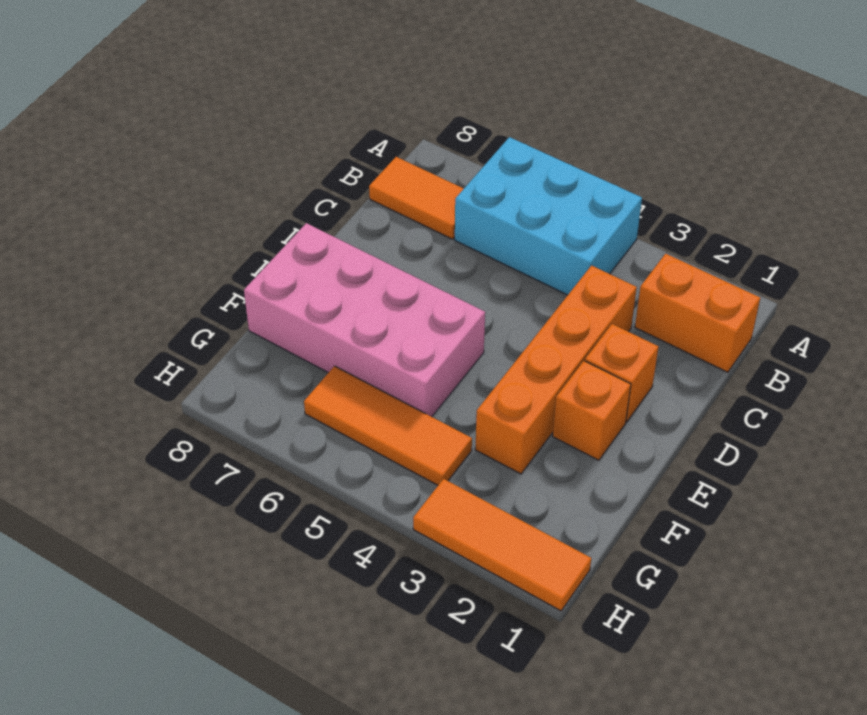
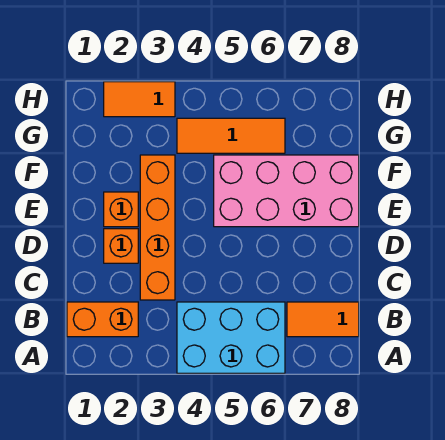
orange 1x3 tile [413,479,591,611] -> orange 1x2 tile [104,82,175,117]

